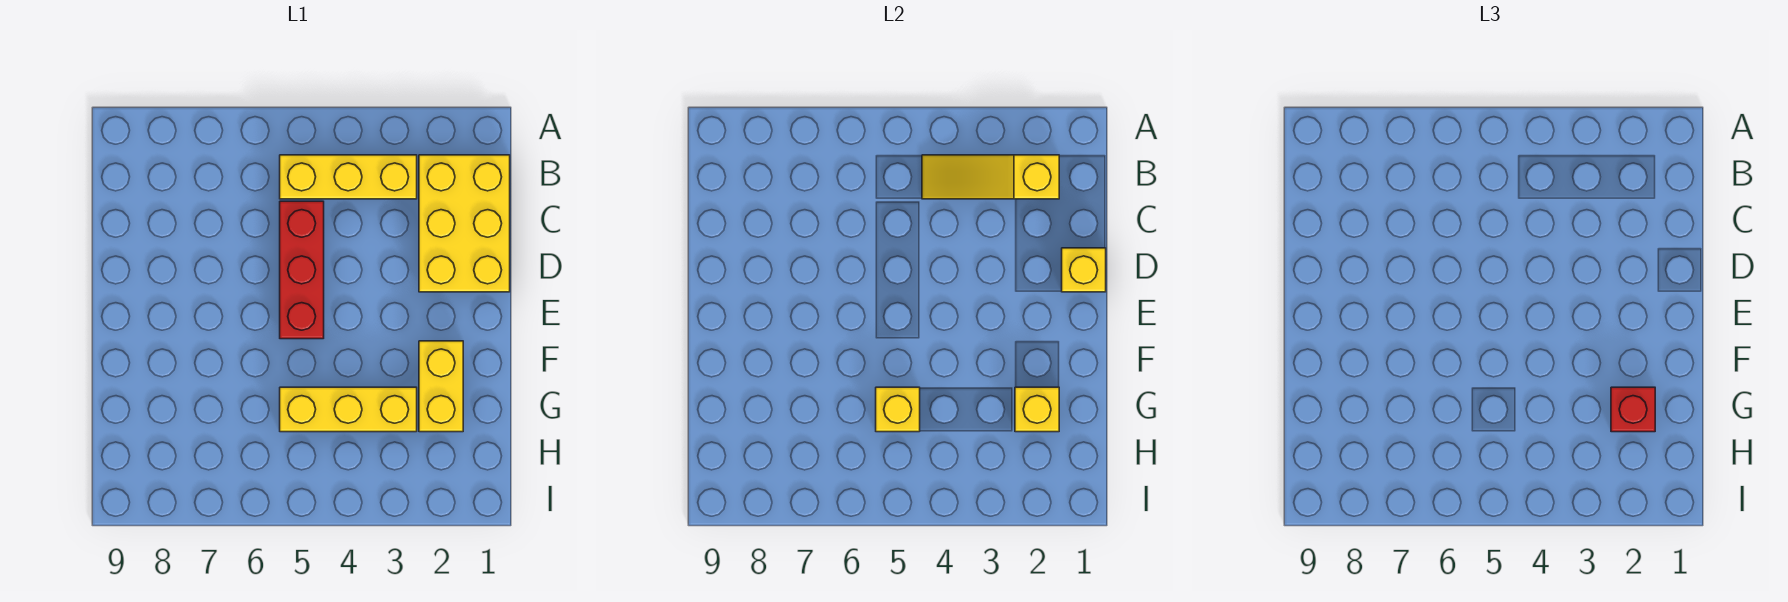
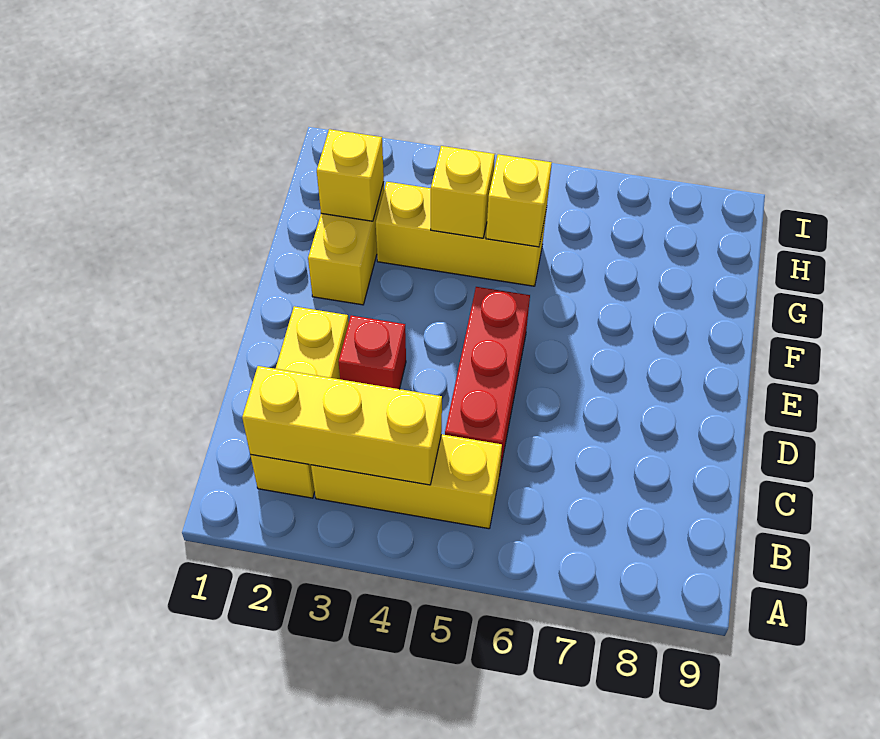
yellow 2x3 brick [419,155,510,292] -> yellow 1x3 brick [250,306,349,498]
yellow 1x3 slope [922,155,1059,199] -> yellow 1x3 brick [242,366,442,485]
yellow 1x1 brick [1062,248,1106,292] -> yellow 1x1 brick moved to [431,146,495,238]
red 1x1 brick [1611,387,1655,432] -> red 1x1 brick moved to [339,316,406,389]

